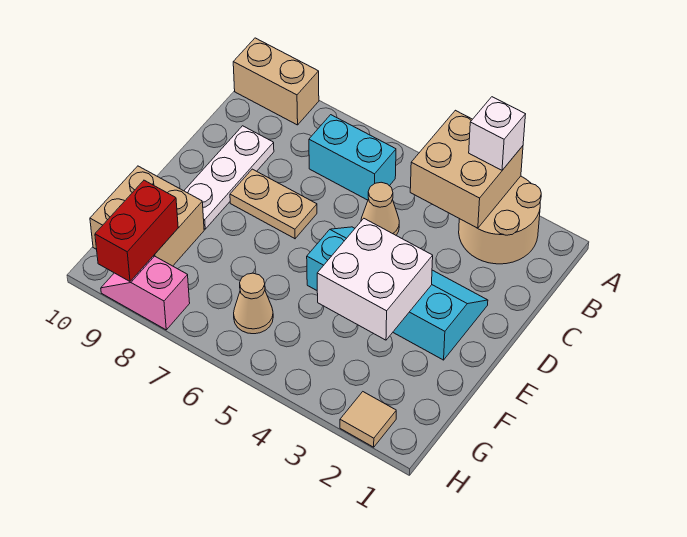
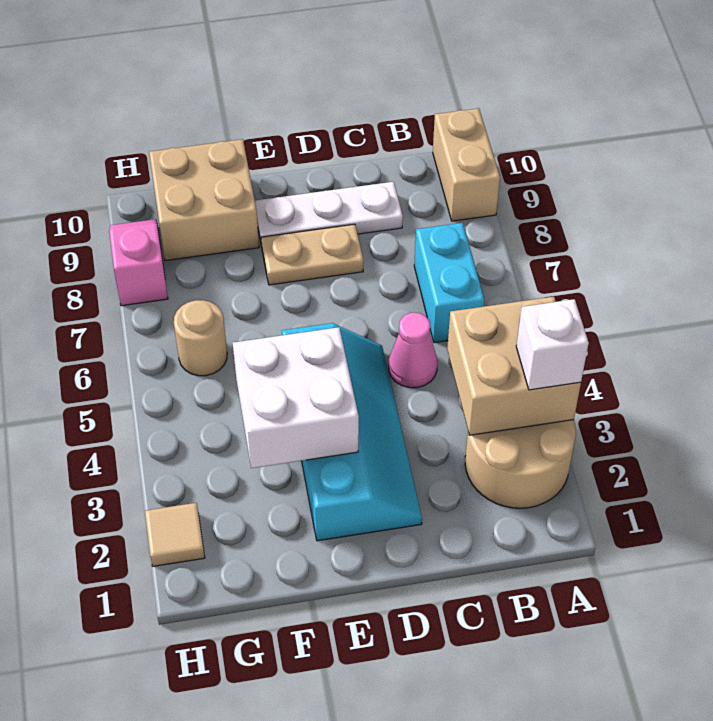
tan 1x1 cone [361,182,399,235] -> pink 1x1 cone [389,313,437,388]
tan 1x2 plate [230,169,317,239] -> tan 1x2 plate turned to [261,224,364,285]
tan 1x1 cone [234,273,273,334] -> tan 1x1 round brick [174,300,227,376]
red 1x2 brick [95,180,178,281] -> none

